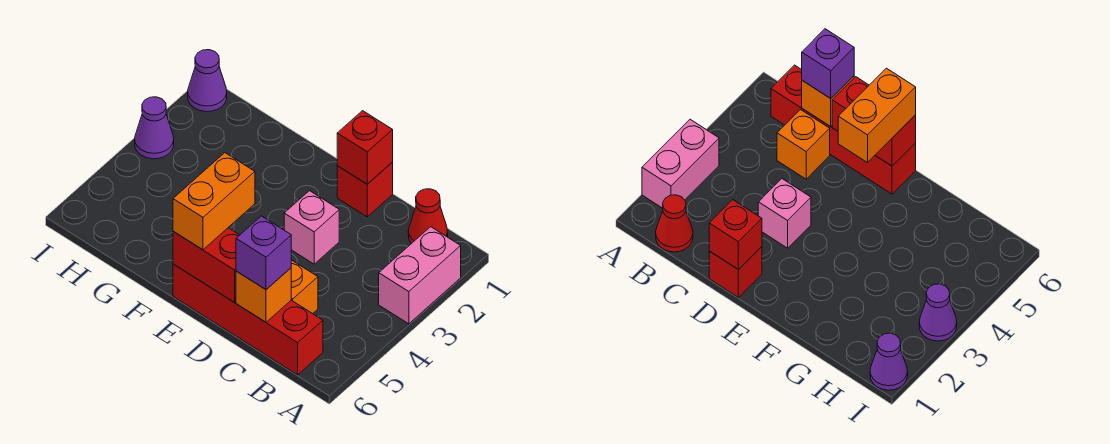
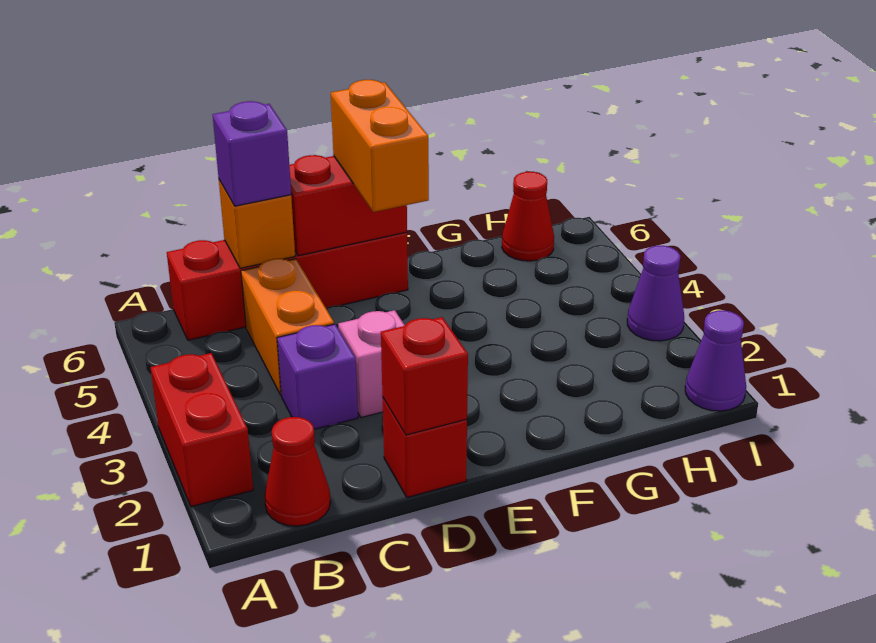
pink 1x2 brick [379,227,461,324] -> red 1x2 brick [150,353,253,507]
none -> purple 1x1 brick [277,324,358,429]
orange 1x1 brick [291,260,318,314] -> orange 1x2 brick [241,259,334,395]
none -> red 1x1 cone [502,172,554,261]

